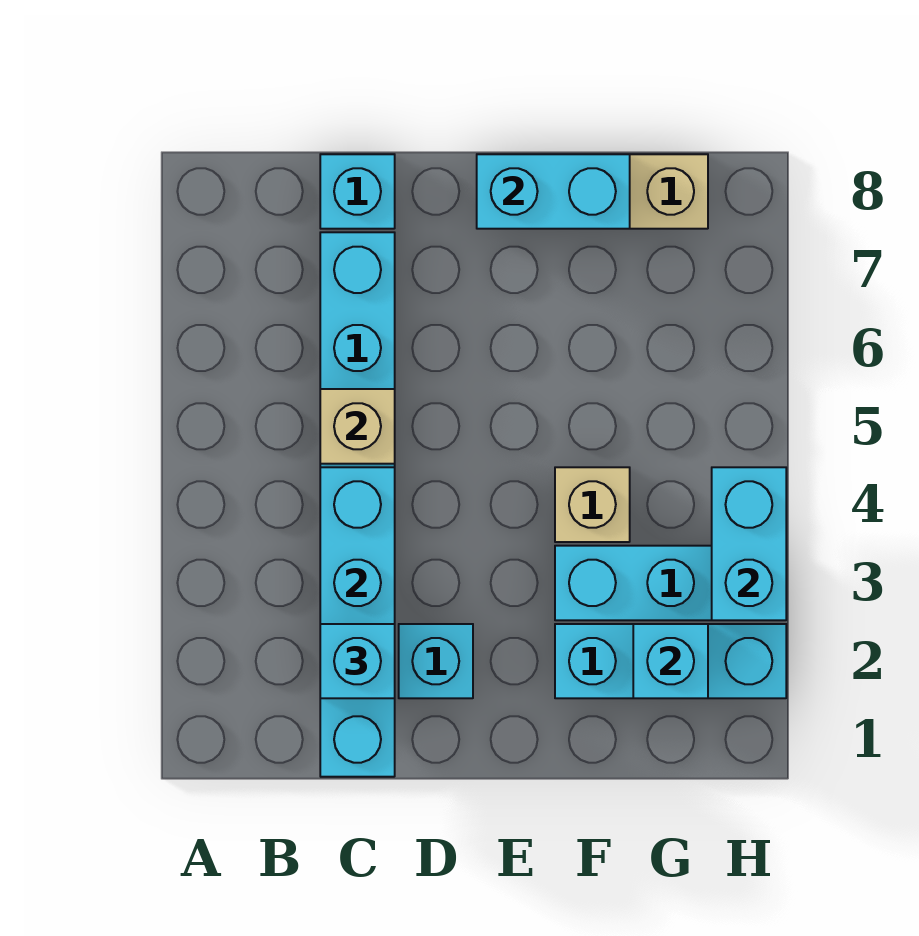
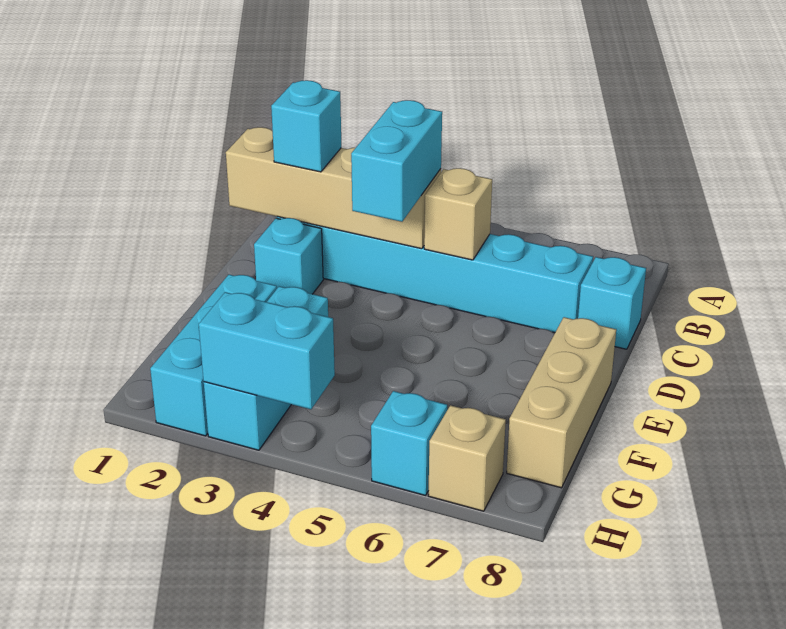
cyan 1x4 brick [320,467,395,777] -> tan 1x4 brick [226,127,441,249]
cyan 1x2 brick [477,154,630,229] -> cyan 1x2 brick moved to [351,100,442,222]
tan 1x1 brick [555,467,630,542] -> tan 1x1 brick moved to [428,405,506,511]
cyan 1x1 brick [633,624,708,698] -> cyan 1x1 brick moved to [371,391,447,495]

